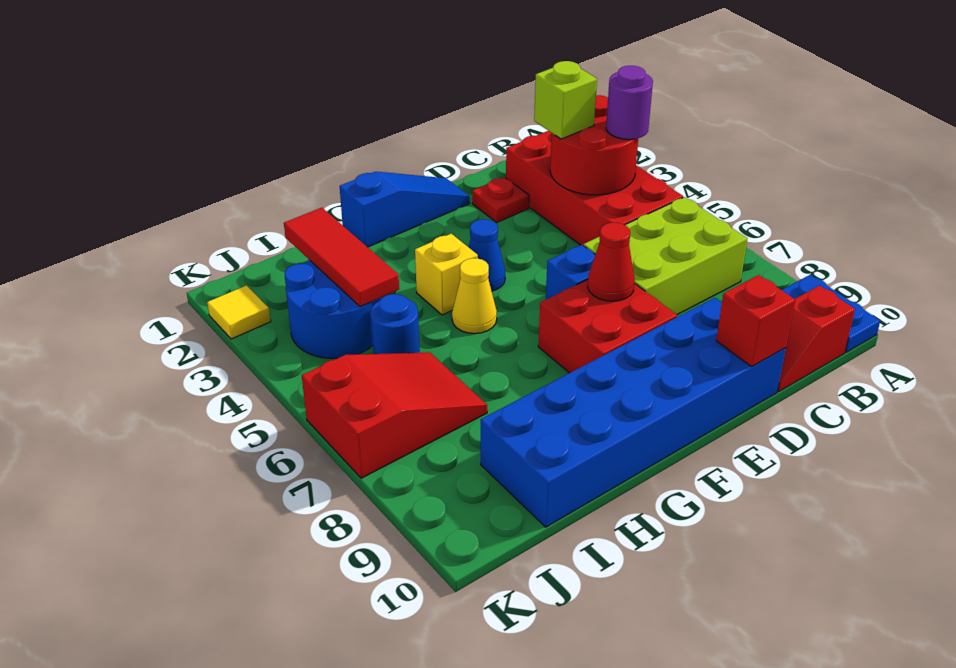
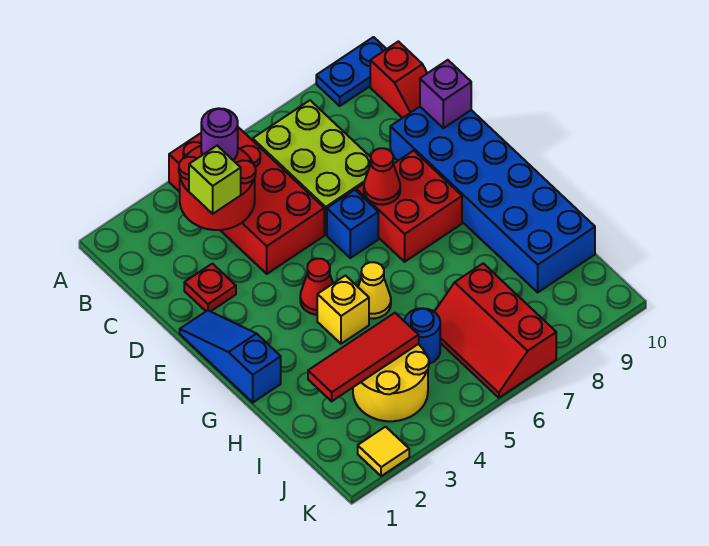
red 2x4 brick [506,131,683,246] -> red 2x4 brick turned to [169,127,324,274]
red 1x1 brick [716,275,795,367] -> purple 1x1 brick [420,60,471,128]
blue 1x1 cone [469,219,505,291] -> red 1x1 cone [300,259,333,315]
blue 2x2 round brick [285,261,382,358] -> yellow 2x2 round brick [353,344,429,421]
red 2x3 slope [302,352,487,478] -> red 2x3 slope turned to [435,263,556,398]

